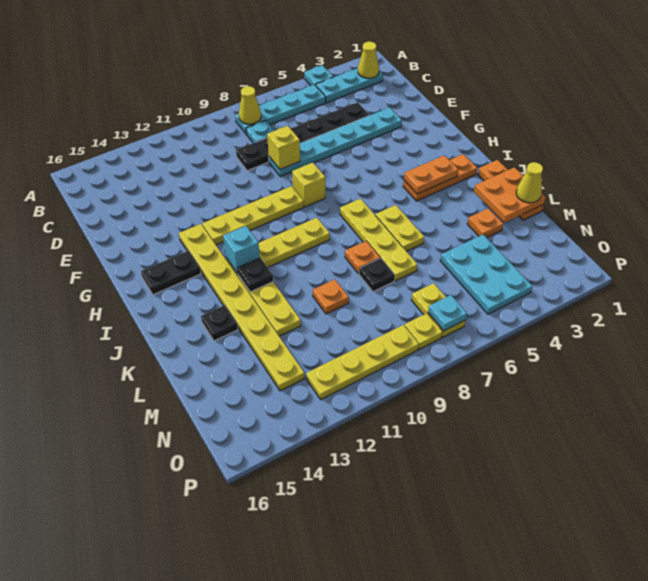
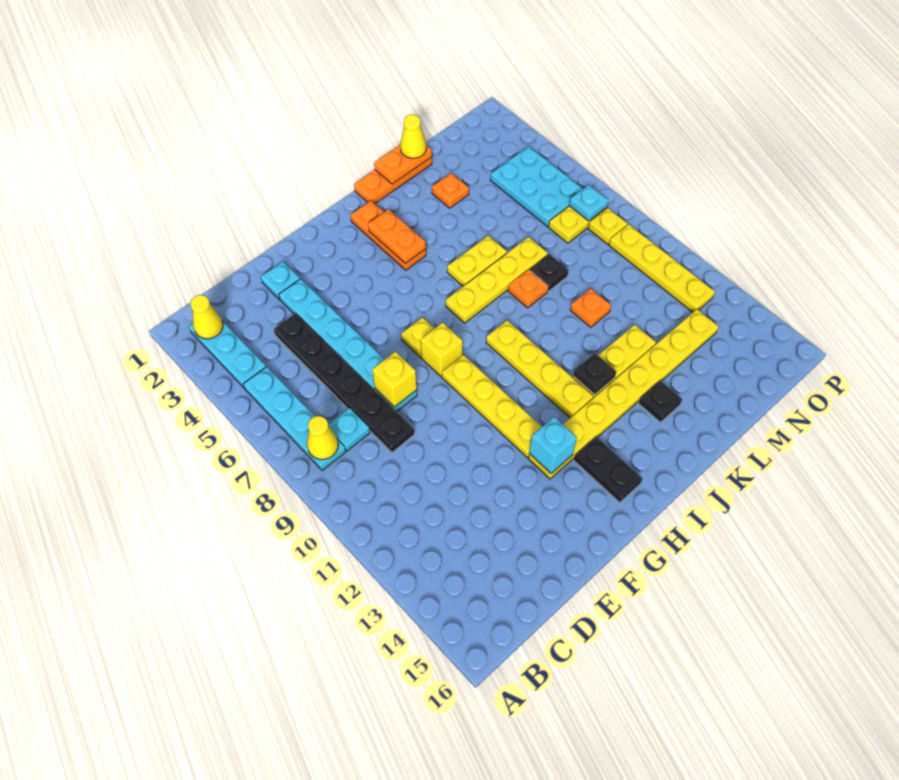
cyan 1x1 plate [304,65,333,86] -> cyan 1x1 plate moved to [261,261,300,300]
none -> yellow 1x1 plate [401,317,434,357]
cyan 1x1 brick [223,226,260,274] -> cyan 1x1 brick moved to [529,417,577,473]
orange 2x2 plate [474,167,546,223] -> orange 1x2 plate [374,145,432,184]
cyan 2x3 plate [440,235,532,314] -> cyan 2x3 plate turned to [491,146,583,227]

